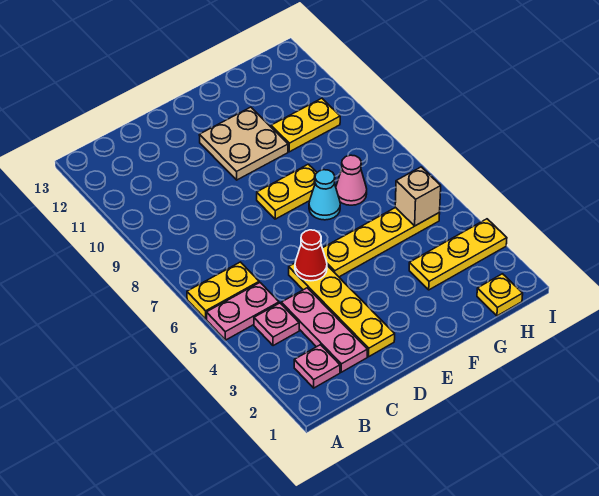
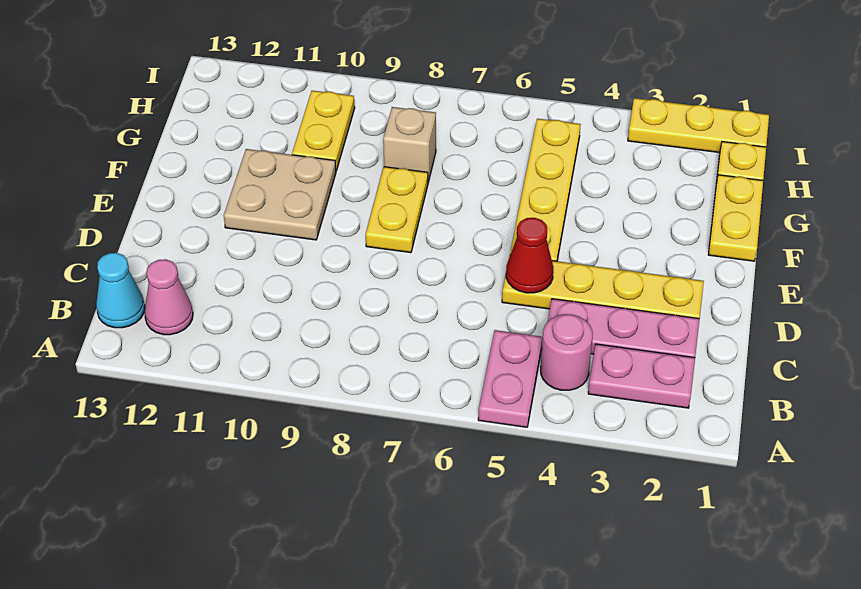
yellow 1x2 plate [187,262,259,319] -> yellow 1x2 plate moved to [708,175,763,261]
pink 1x1 plate [294,345,340,388] -> pink 1x2 plate [588,344,695,408]
pink 1x1 plate [254,303,299,346] -> pink 1x1 round brick [541,314,593,390]
cyan 1x1 cone [309,170,340,220] -> cyan 1x1 cone moved to [96,253,145,328]
yellow 1x3 plate [409,219,507,290] -> yellow 1x3 plate turned to [628,98,769,153]
pink 1x1 cone [336,155,367,205] -> pink 1x1 cone moved to [144,259,193,335]
tan 1x1 brick [395,167,441,226] -> tan 1x1 brick moved to [383,107,436,182]

